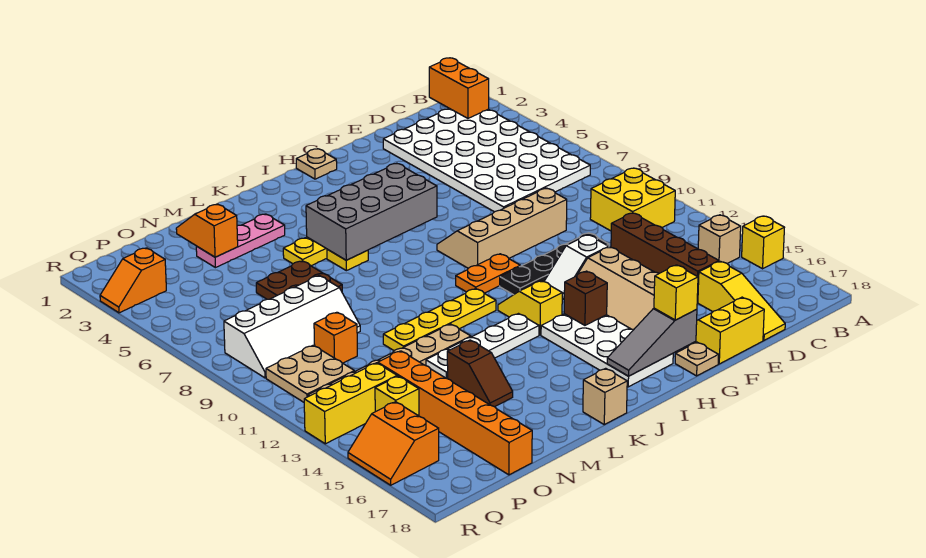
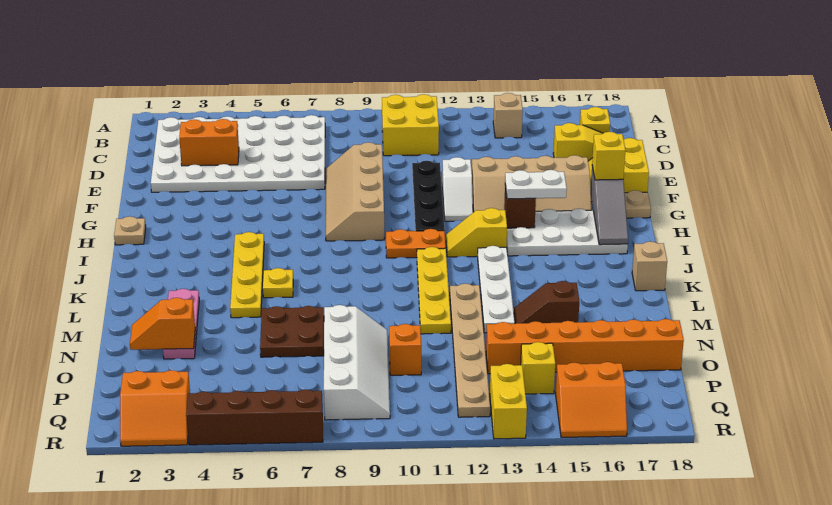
yellow 1x1 brick [742,216,784,269] -> yellow 1x1 brick moved to [580,107,610,133]
orange 1x2 brick [429,58,489,118] -> orange 1x2 brick moved to [179,119,239,166]
brown 1x4 brick [611,213,719,302] -> brown 1x4 brick moved to [186,389,323,445]
grey 2x4 brick [306,164,437,260] -> none
orange 1x2 plate [456,254,520,293] -> orange 1x2 plate turned to [386,229,446,258]
none -> white 1x2 plate [505,170,567,199]
brown 1x2 slope [447,340,513,407] -> brown 1x2 slope turned to [514,281,579,324]
tan 2x2 plate [266,345,354,402] -> none
yellow 1x3 brick [304,363,397,444] -> yellow 1x2 brick [490,364,527,439]
orange 1x2 slope [100,248,166,313] -> orange 2x2 slope [120,370,190,446]

